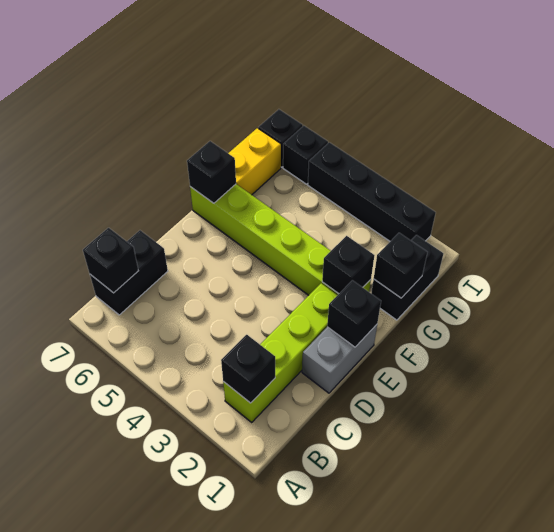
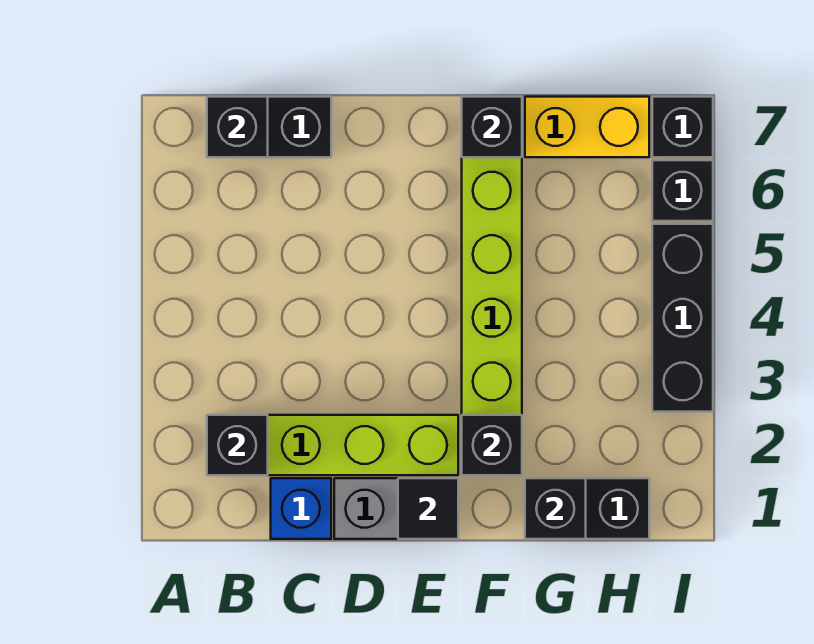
none -> blue 1x1 brick [271,478,331,539]
black 1x1 brick [327,280,381,347] -> black 1x1 tile [398,478,458,539]
black 1x4 brick [308,142,436,241] -> black 1x3 brick [652,224,713,412]

